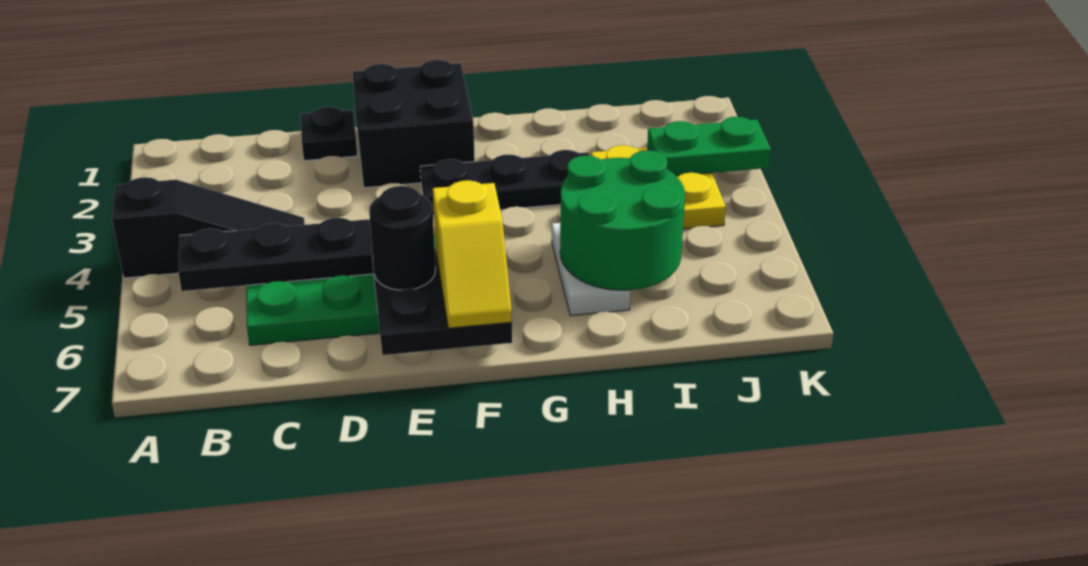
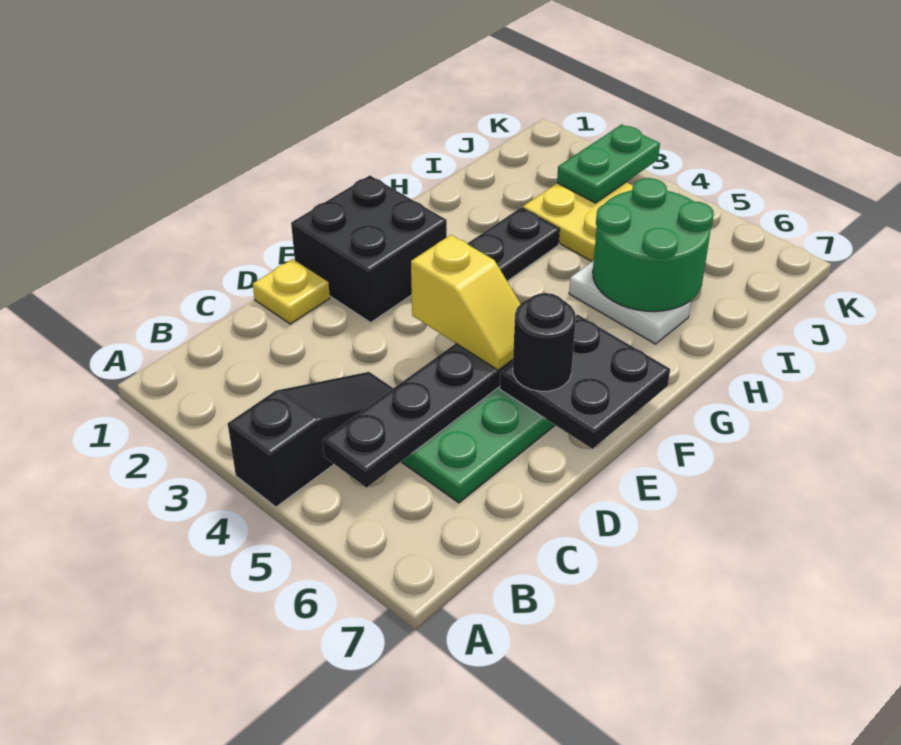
black 1x1 plate [300,107,357,161] -> yellow 1x1 plate [253,259,330,324]
yellow 1x2 slope [433,180,512,328] -> yellow 1x2 slope moved to [411,235,520,370]

